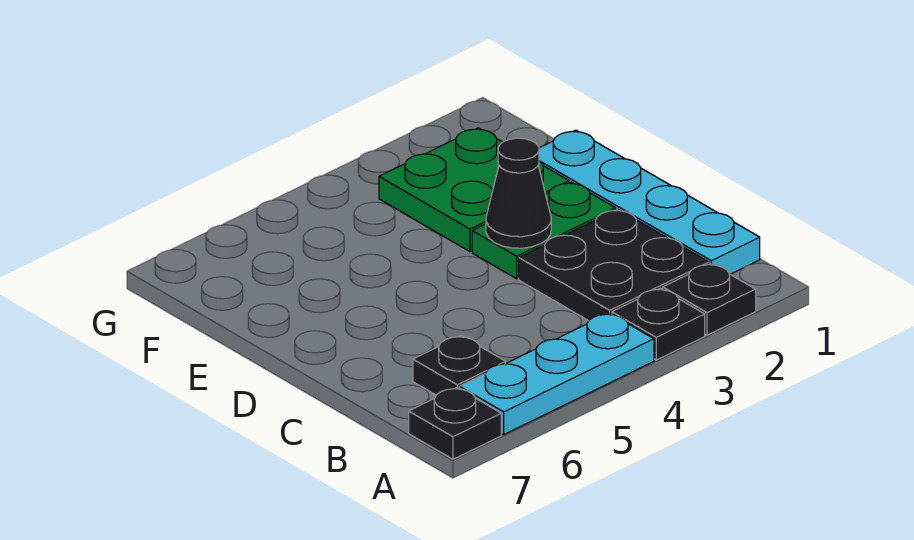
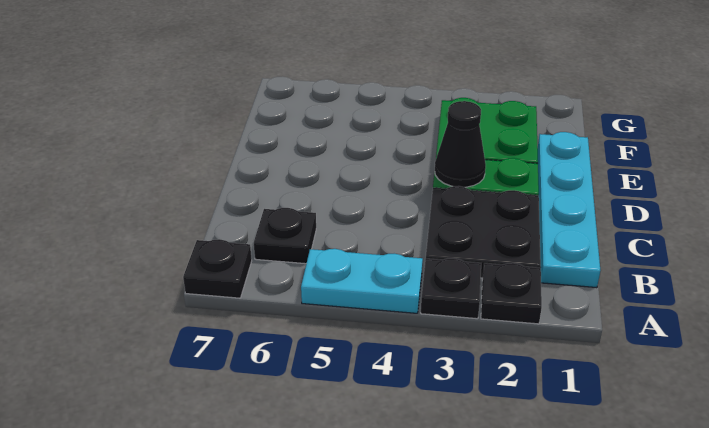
cyan 1x3 plate [459,313,654,434] -> cyan 1x2 plate [301,249,423,313]

